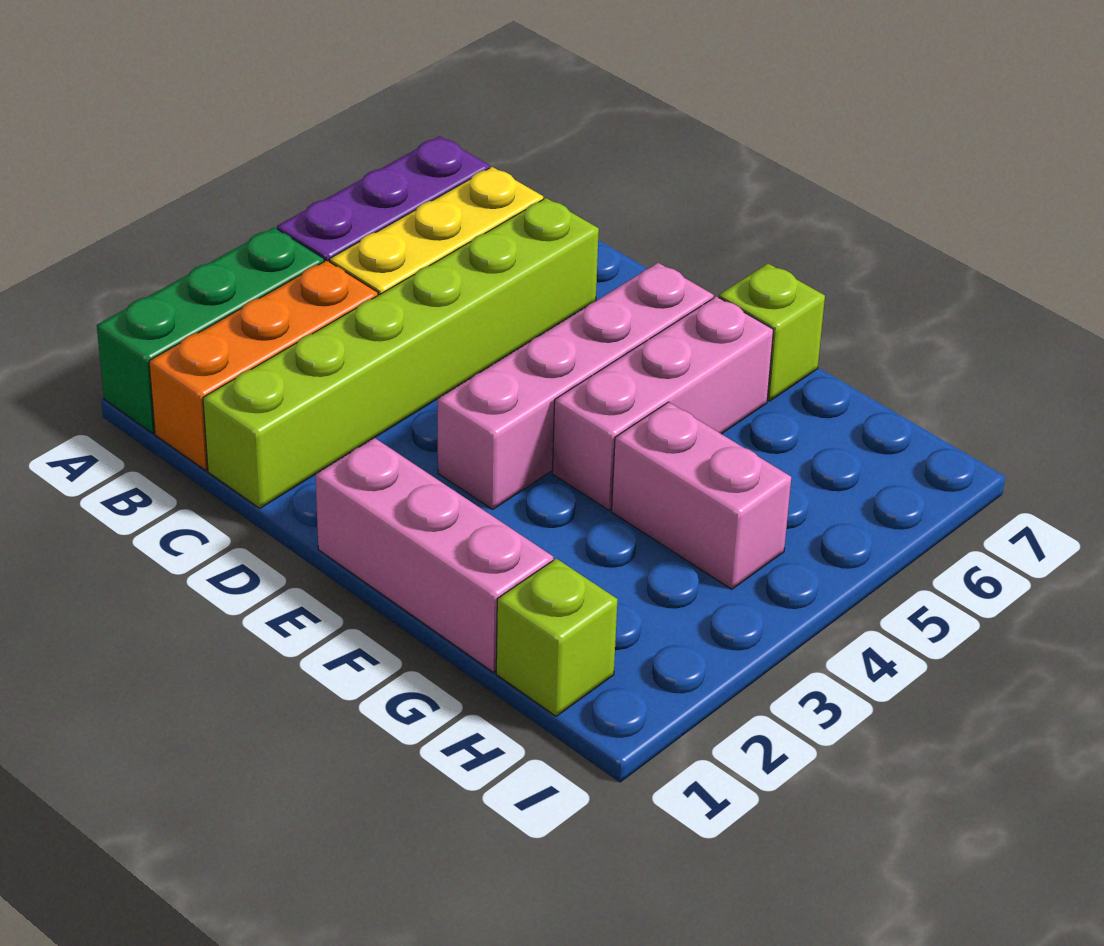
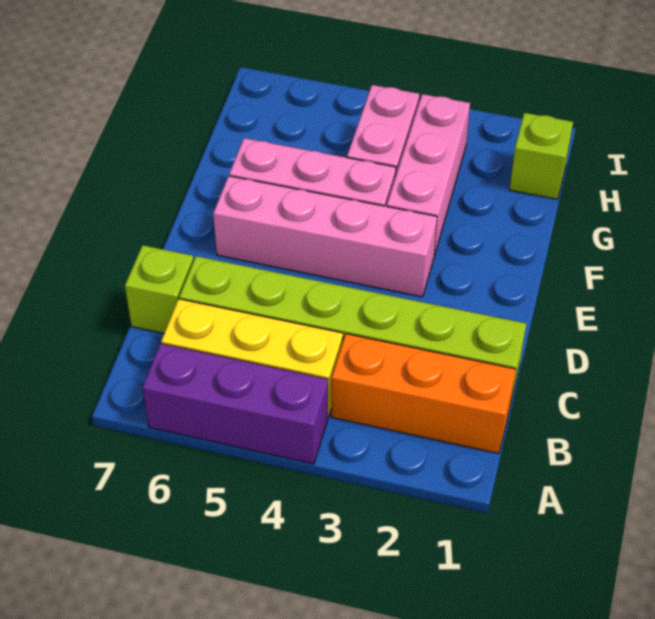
green 1x3 brick [97,228,324,433] -> none
pink 1x3 brick [315,438,553,672] -> pink 1x3 brick moved to [387,94,470,256]
lime 1x1 brick [719,264,825,401] -> lime 1x1 brick moved to [125,245,194,333]

